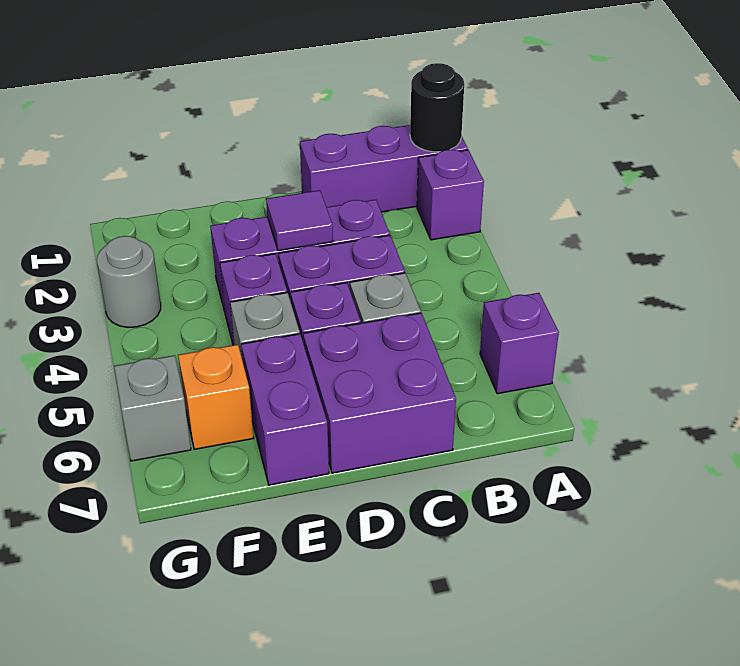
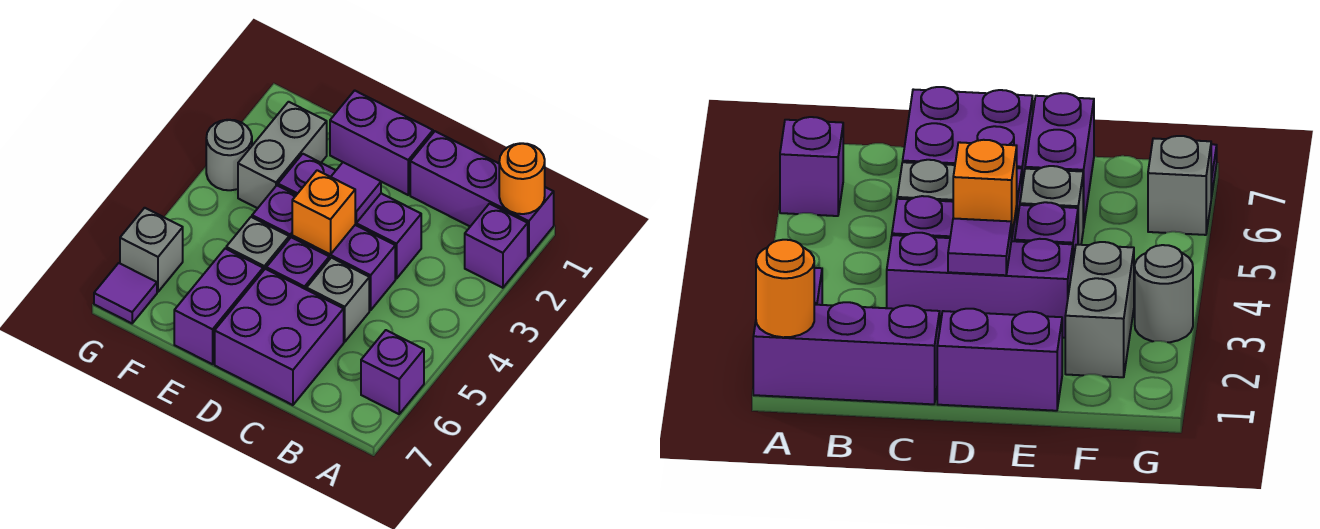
black 1x1 round brick [410,63,464,152] -> orange 1x1 round brick [499,143,545,214]
none -> purple 1x2 brick [330,90,433,195]
none -> grey 1x2 brick [238,102,327,208]
orange 1x1 brick [178,345,254,449] -> orange 1x1 brick moved to [292,170,355,254]
none -> purple 1x1 tile [94,263,157,323]

